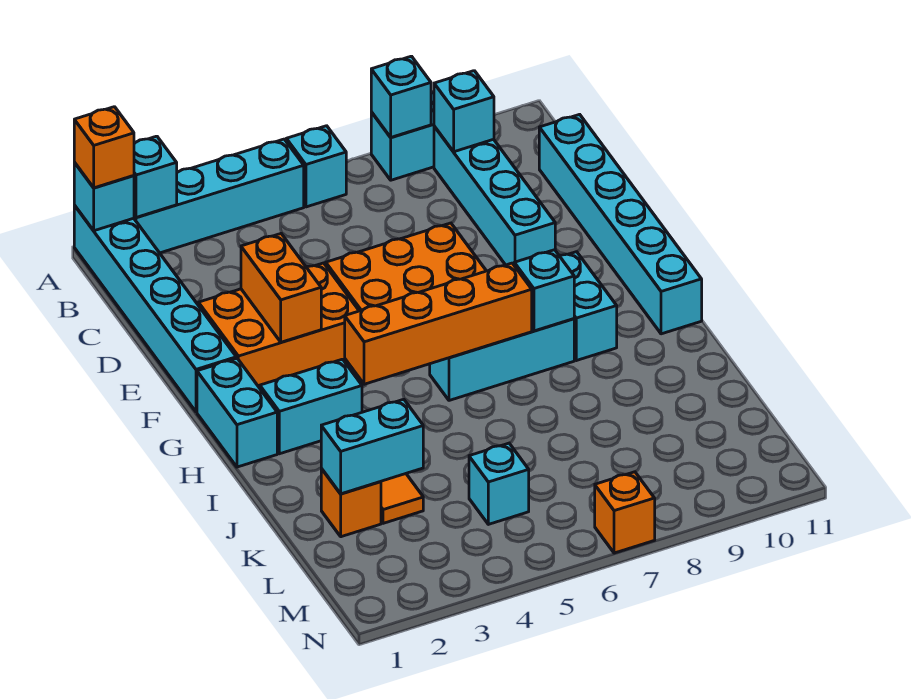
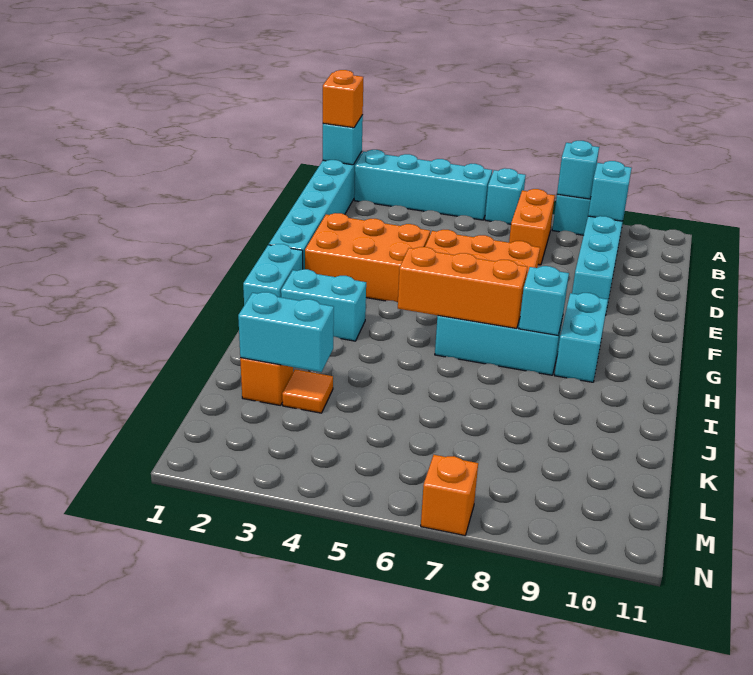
cyan 1x1 brick [134,136,177,217] -> none
cyan 1x6 brick [539,114,702,334] -> none
orange 1x2 brick [241,234,321,342] -> orange 1x2 brick moved to [509,189,555,265]
orange 1x4 brick [345,263,532,384] -> orange 1x3 brick [398,247,528,328]
cyan 1x1 brick [469,443,529,524] -> none

